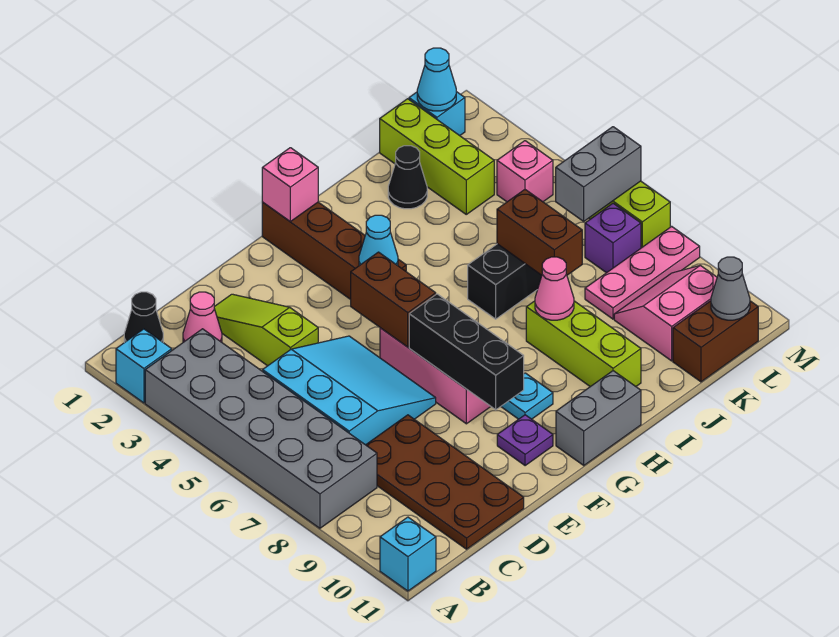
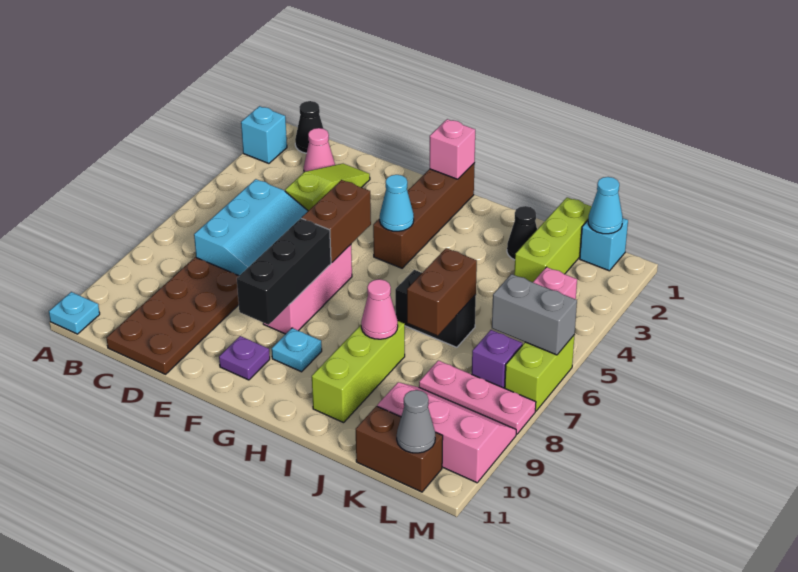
grey 2x6 brick [145,329,377,528] -> none
cyan 1x1 brick [380,517,436,591] -> cyan 1x1 plate [49,292,100,334]
grey 1x2 brick [556,371,641,465] -> none
pink 2x2 slope [614,265,717,361] -> pink 2x3 slope [377,382,516,483]

